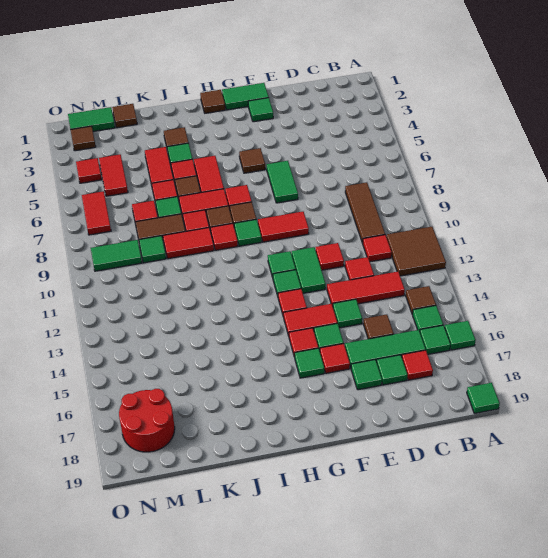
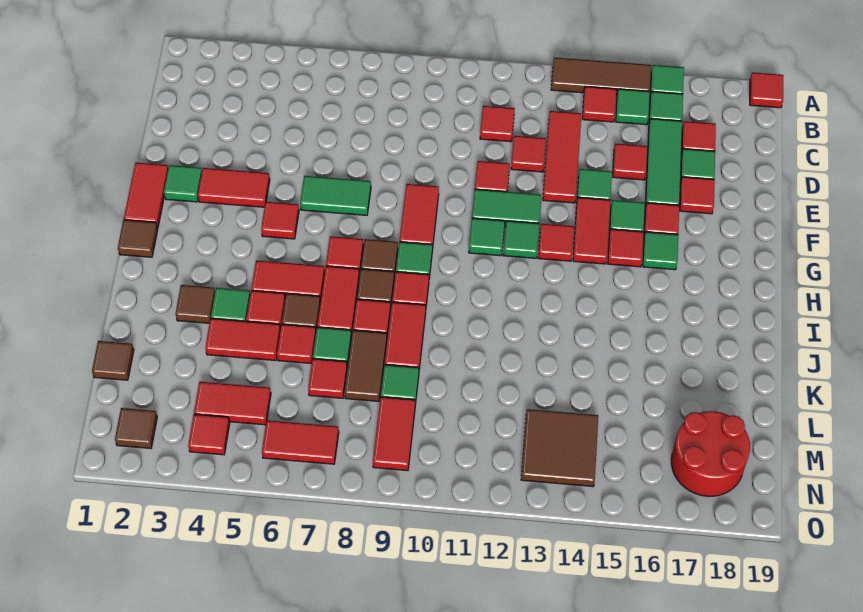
brown 2x2 tile [387,227,446,276] -> brown 2x2 tile moved to [521,409,598,486]
green 1x1 tile [467,383,500,413] -> red 1x1 tile [750,72,783,108]
brown 1x1 tile [406,286,436,314] -> red 1x1 tile [582,86,616,122]
brown 1x3 tile [345,182,385,243] -> brown 1x3 tile moved to [551,57,651,95]
brown 1x1 tile [363,314,394,339] -> red 1x1 tile [613,144,647,180]
green 1x1 tile [351,360,382,390] -> red 1x1 tile [680,177,715,214]
green 1x2 tile [222,83,269,110] -> red 1x2 tile [124,163,168,228]
none -> red 1x2 tile [198,168,270,207]
brown 1x1 tile [239,148,265,173] -> red 1x1 tile [261,202,299,239]
green 1x2 tile [68,107,115,131] -> none
green 1x2 tile [91,240,142,271] -> red 1x2 tile [373,397,415,471]

